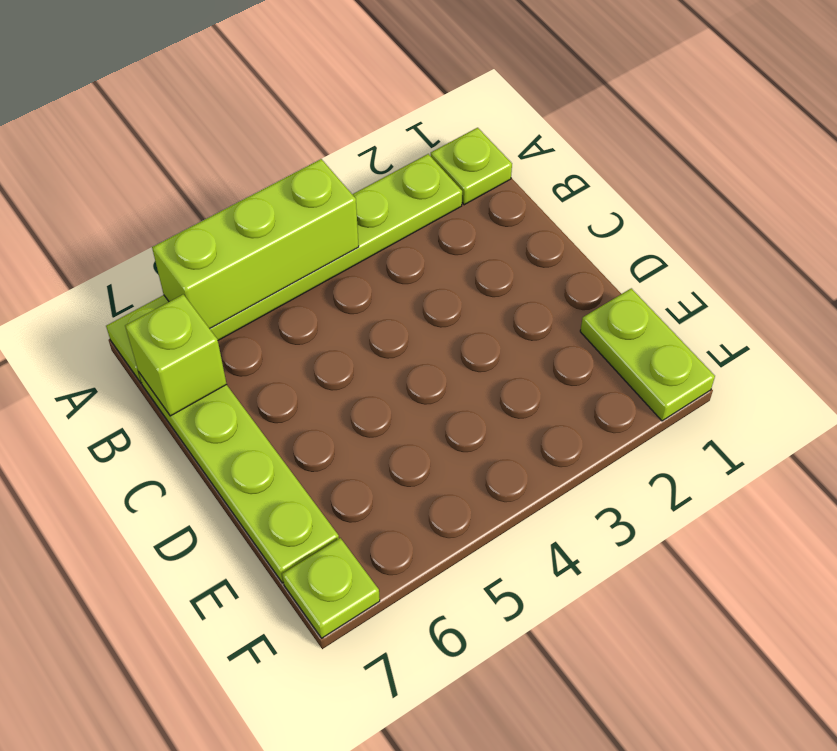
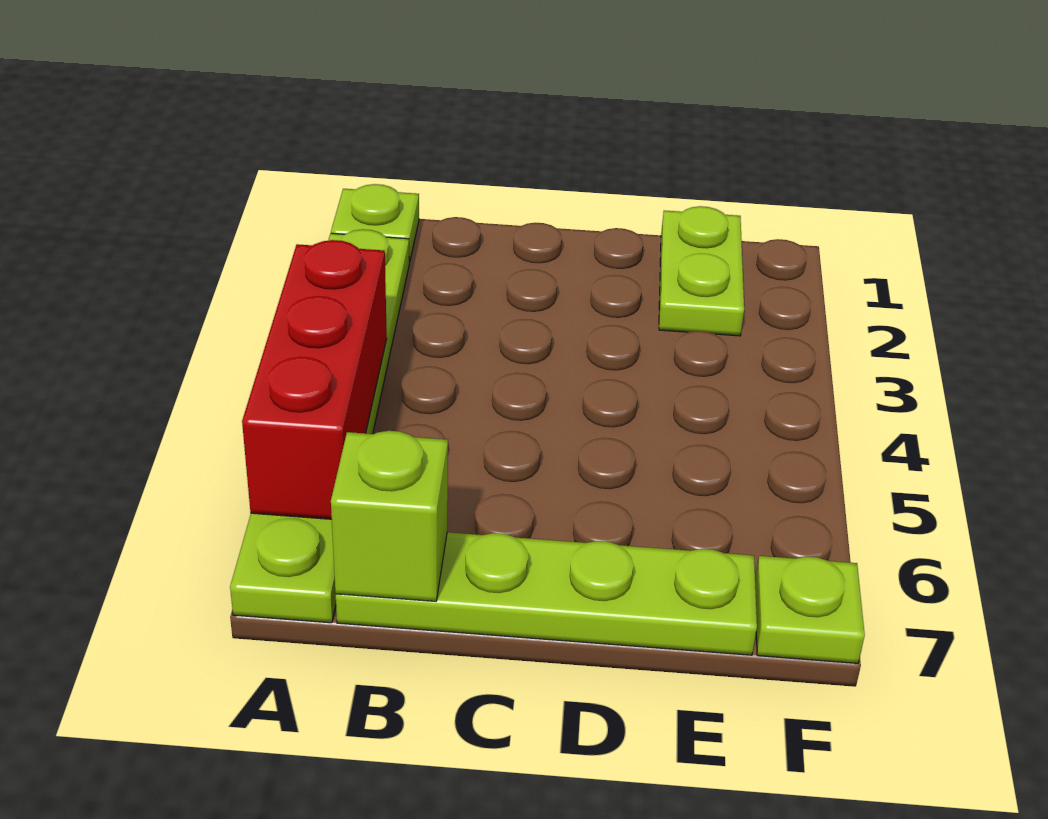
lime 1x3 brick [152,159,359,329] -> red 1x3 brick [242,240,387,519]
lime 1x2 plate [580,288,715,421] -> lime 1x2 plate turned to [659,206,744,336]

